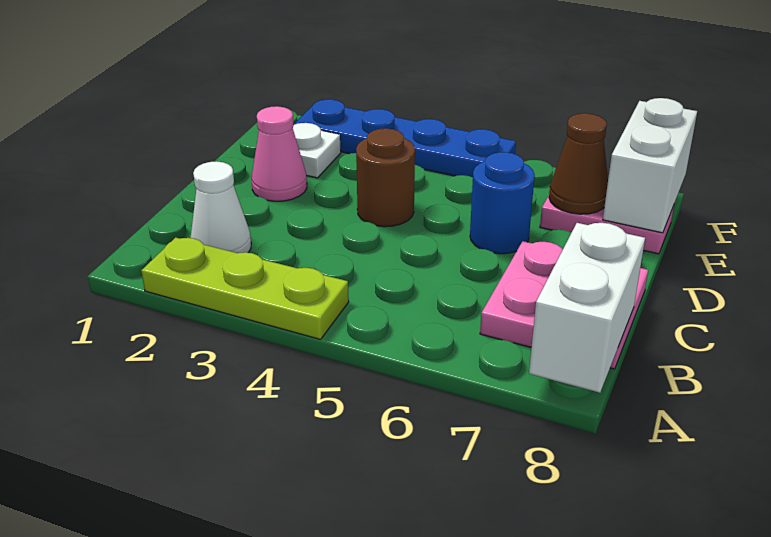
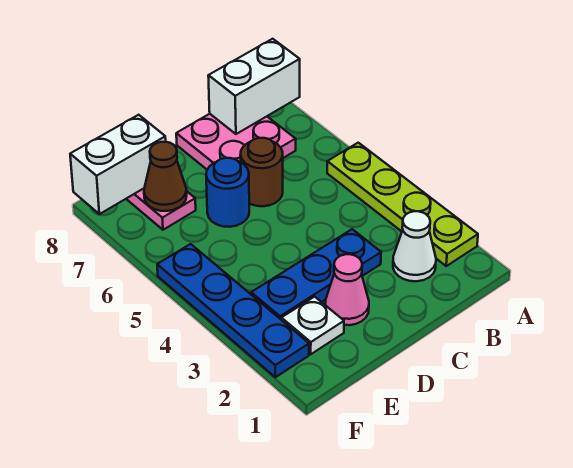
lime 1x3 plate [141,237,349,340] -> lime 1x4 plate [327,143,478,266]
none -> blue 1x3 plate [251,229,381,319]
brown 1x1 round brick [356,128,415,227] -> brown 1x1 round brick moved to [240,138,283,206]

